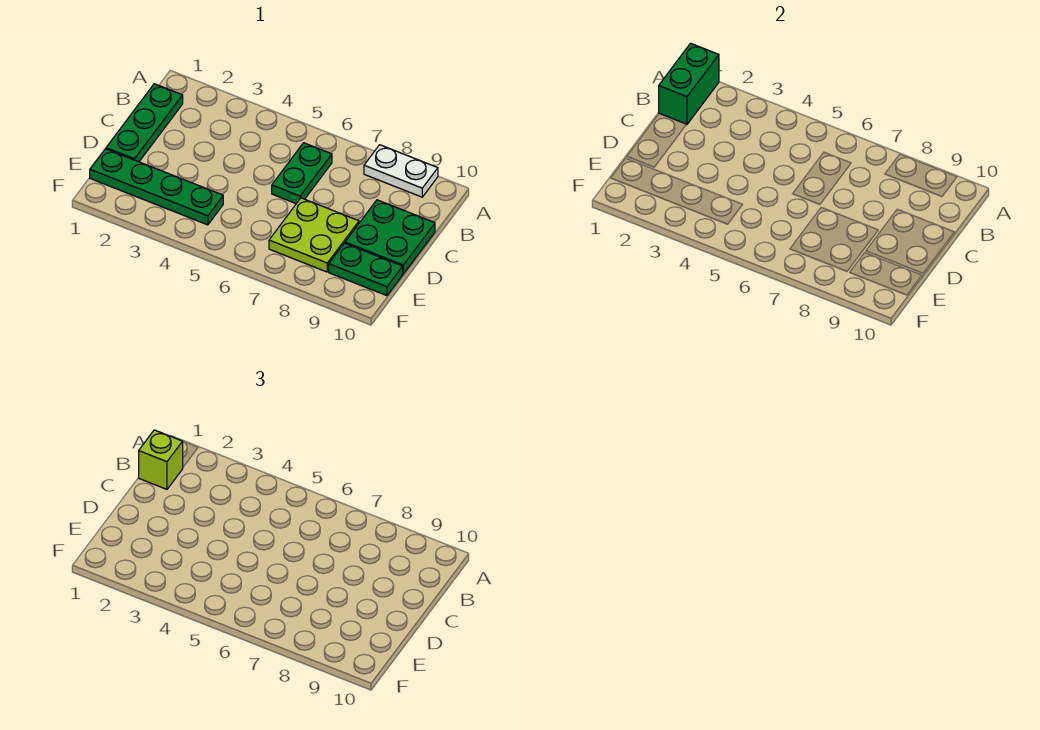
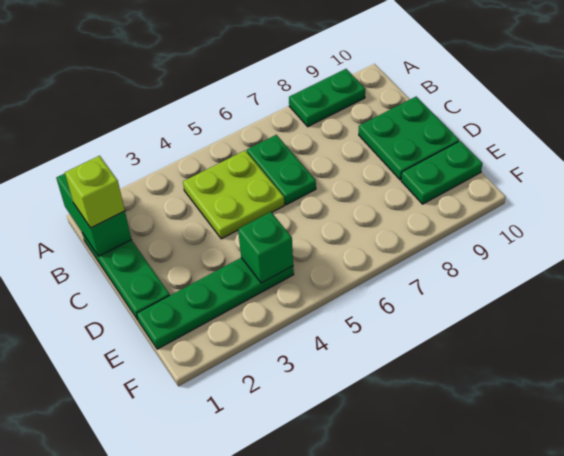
white 1x2 plate [364,145,438,197] -> green 1x2 plate [289,69,365,127]
lime 2x2 plate [269,198,359,272] -> lime 2x2 plate moved to [183,150,284,239]
none -> green 1x1 brick [238,212,293,283]

